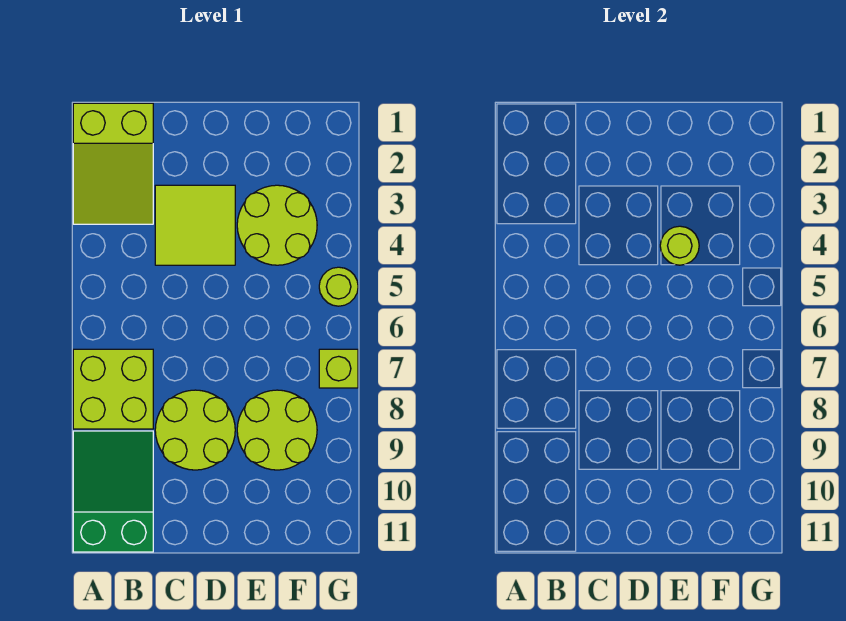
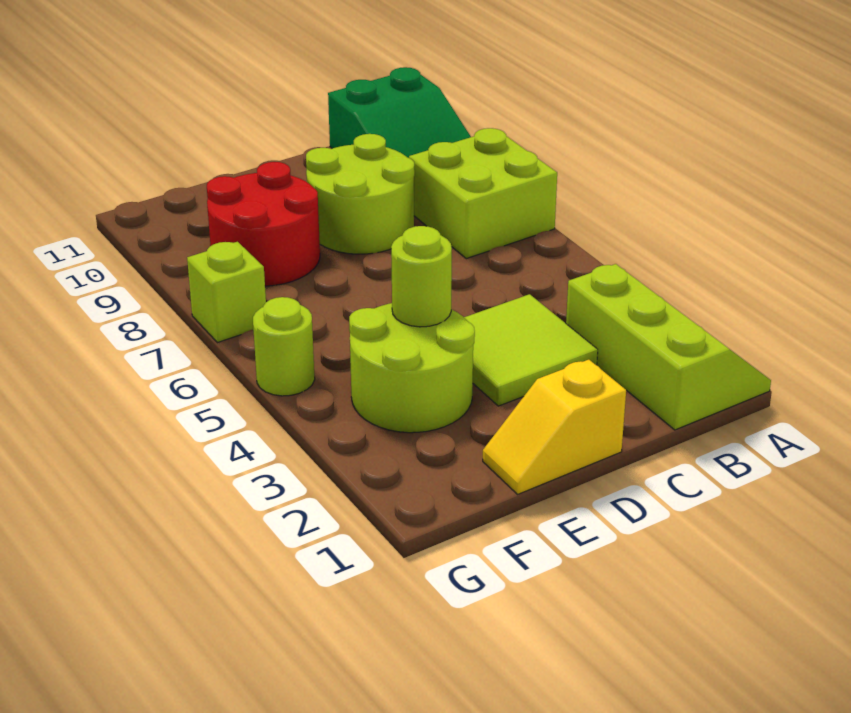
lime 2x3 slope [73,103,153,224] -> lime 2x3 slope turned to [566,264,771,430]
none -> yellow 1x2 slope [483,360,626,494]
lime 2x2 round brick [237,390,317,470] -> red 2x2 round brick [207,162,320,286]

